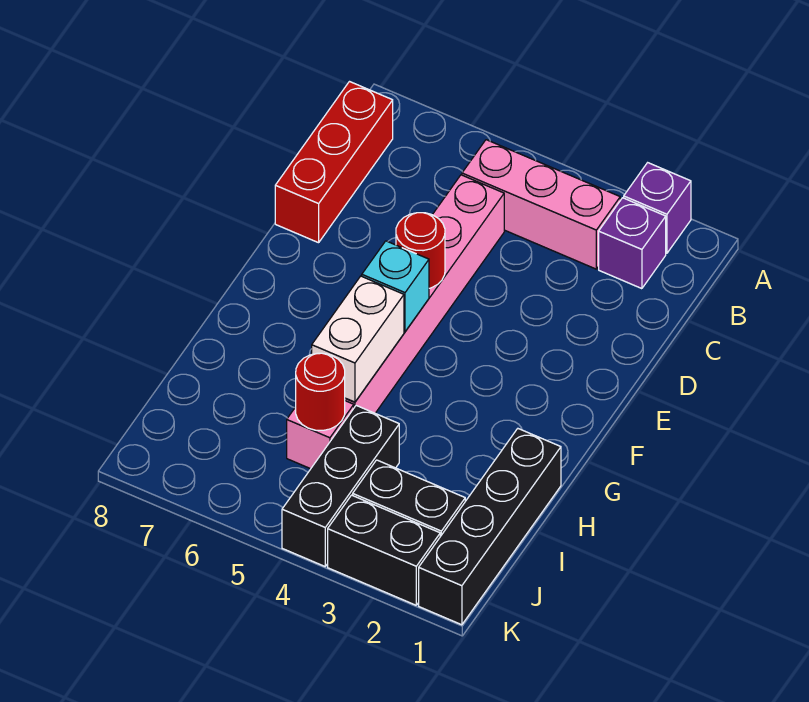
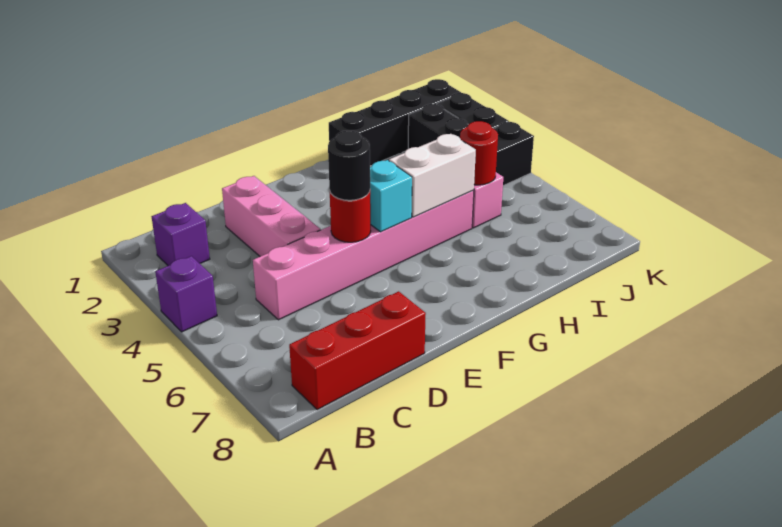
purple 1x1 brick [624,163,691,253] -> purple 1x1 brick moved to [155,256,217,332]
pink 1x3 brick [462,140,620,269] -> pink 1x3 brick moved to [222,176,320,256]
none -> black 1x1 round brick [328,131,370,200]

